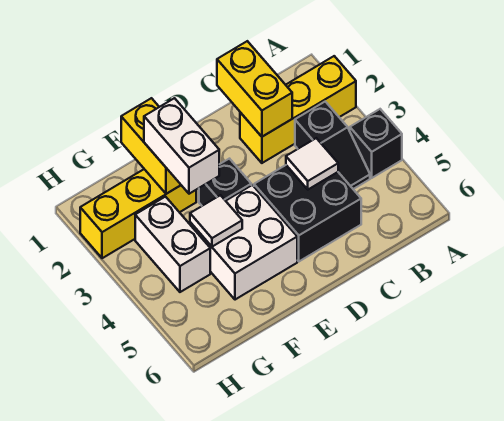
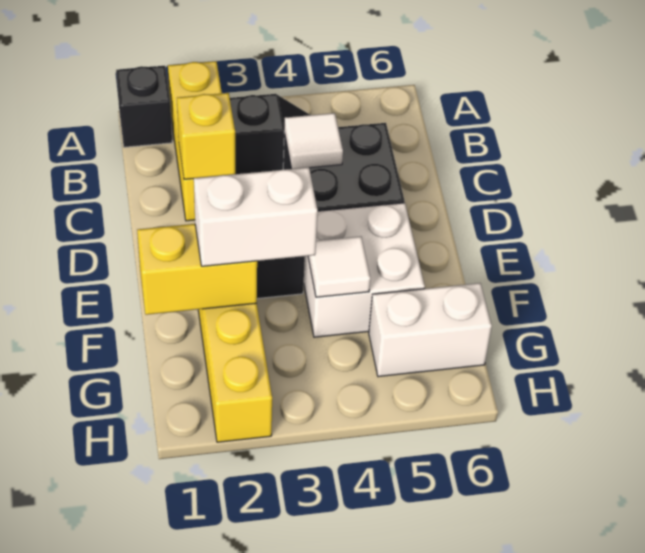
black 1x1 brick [350,109,402,178] -> black 1x1 brick moved to [116,66,172,147]
yellow 1x2 brick [217,41,292,137] -> yellow 1x1 brick [177,93,235,179]
white 1x2 brick [135,197,210,292] -> white 1x2 brick moved to [369,283,492,377]

